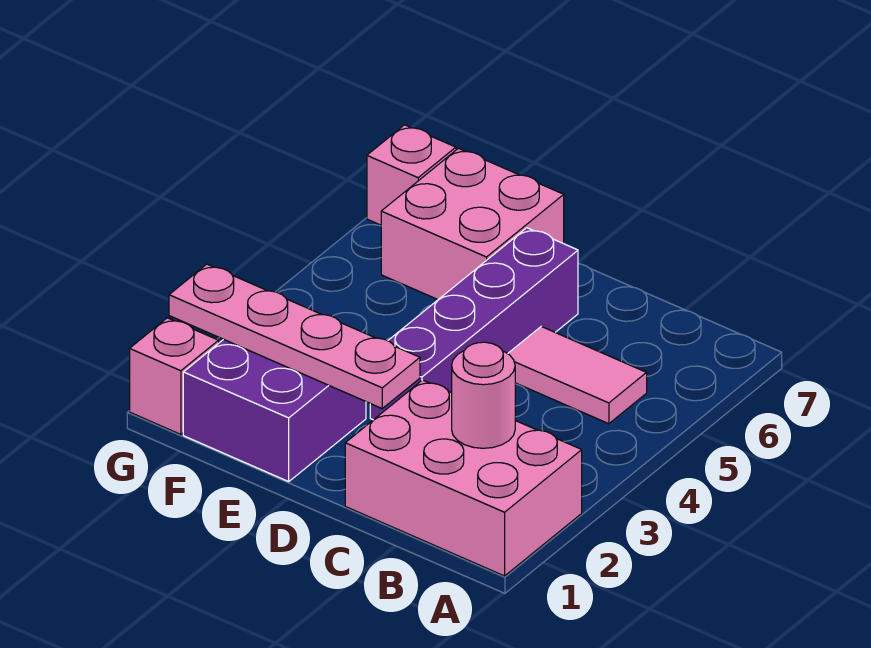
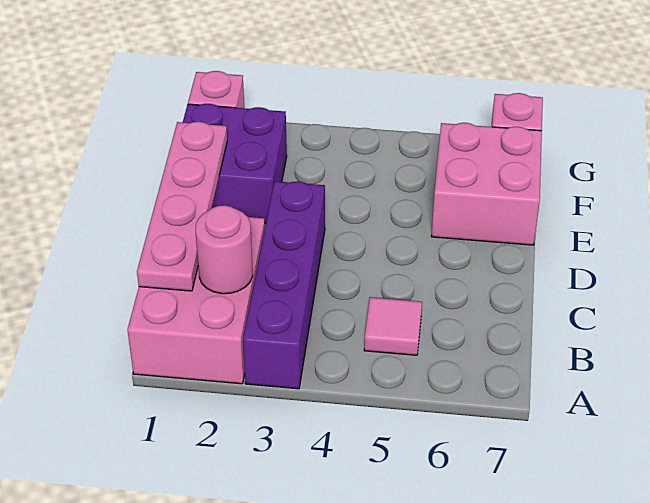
pink 1x2 tile [508,326,647,424] -> pink 1x1 tile [364,297,422,355]
pink 1x4 plate [169,264,420,408] -> pink 1x4 plate moved to [137,122,227,291]
purple 1x4 brick [370,228,578,420] -> purple 1x4 brick turned to [243,181,325,389]

